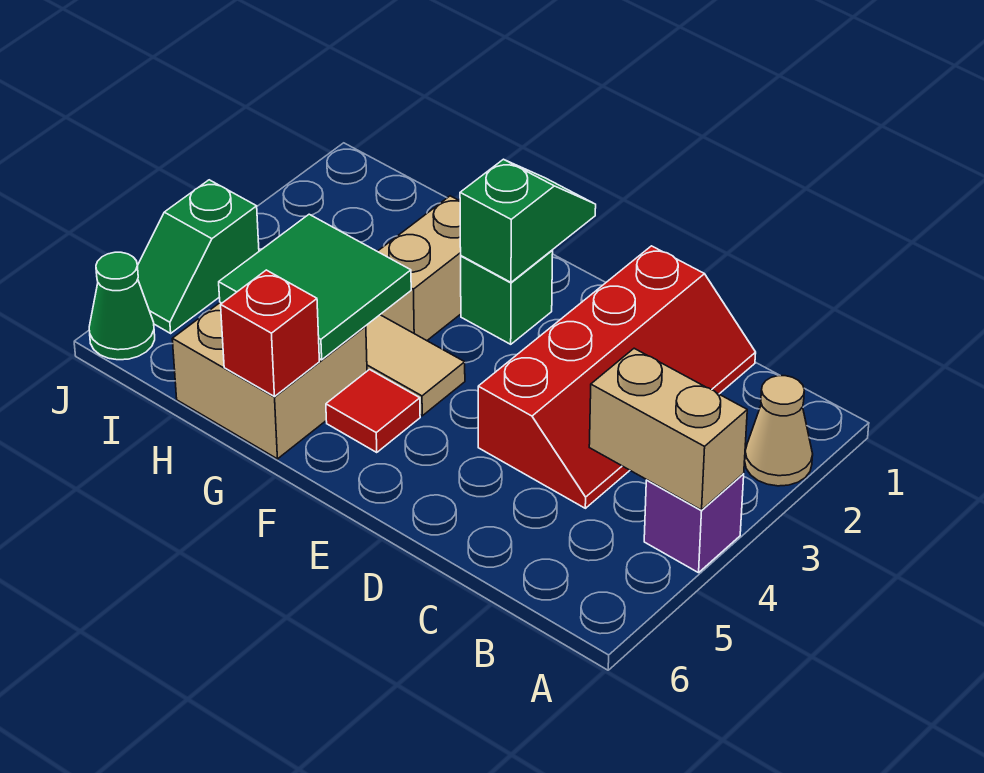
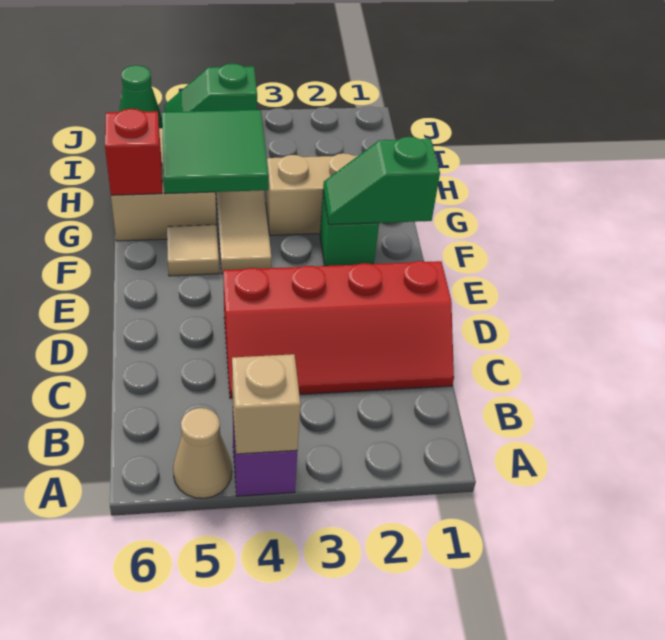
tan 1x1 cone [745,376,813,486] -> tan 1x1 cone moved to [173,408,232,498]
tan 1x2 brick [589,348,747,510] -> tan 1x1 brick [232,354,300,454]
green 1x2 slope [460,159,596,282] -> green 1x2 slope turned to [323,137,440,225]
red 1x1 tile [326,370,420,453] -> tan 1x1 tile [167,225,219,276]

